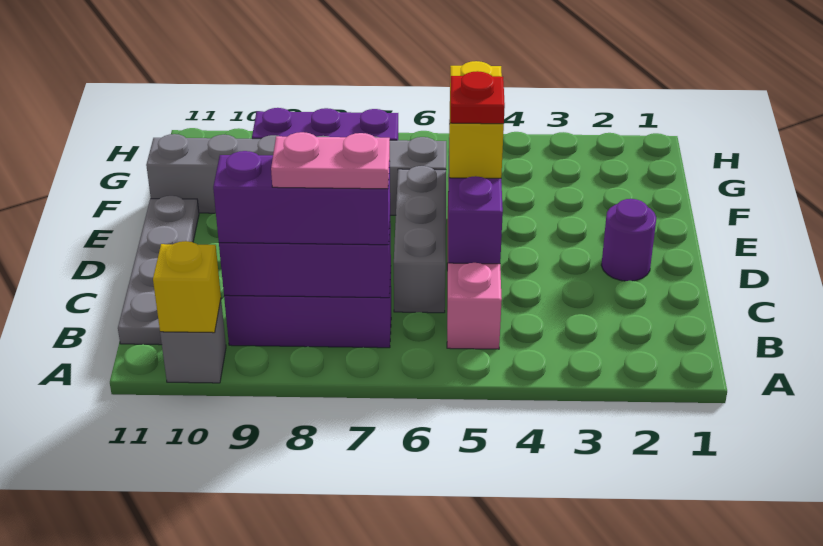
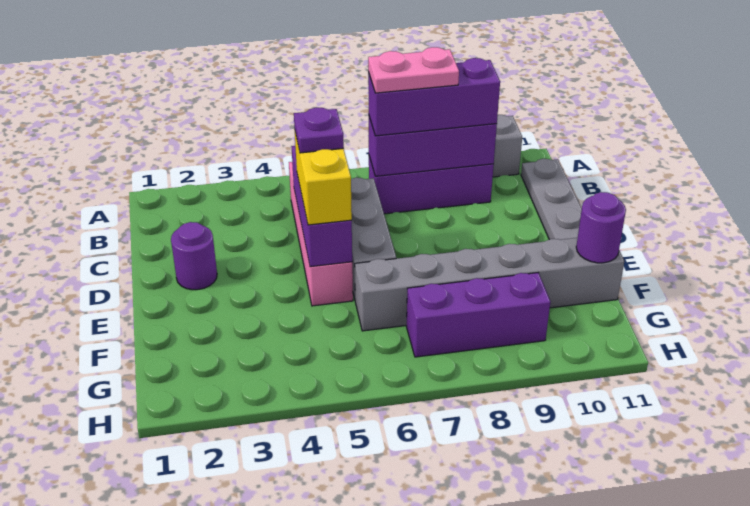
yellow 1x1 brick [153,241,221,333] -> none
red 1x1 plate [450,71,505,124] -> purple 1x1 plate [294,108,344,153]
none -> purple 1x1 round brick [576,192,626,263]

